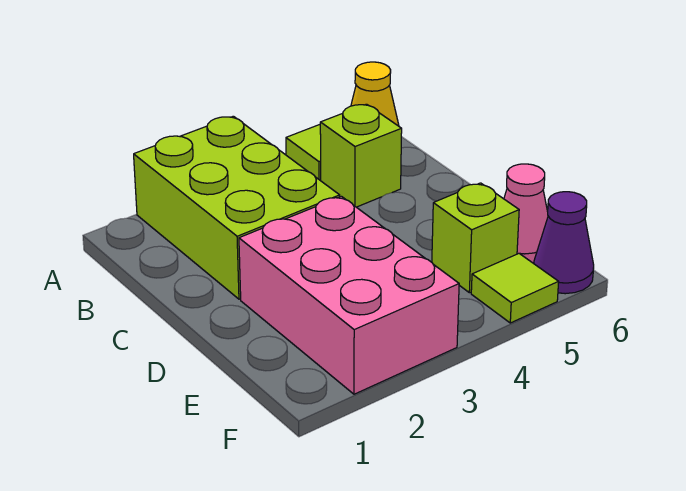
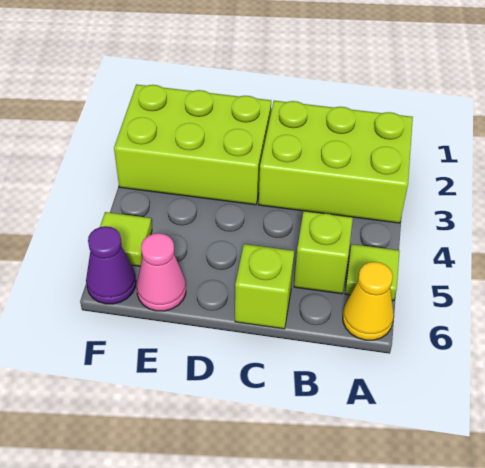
pink 2x3 brick [239,196,459,394] -> lime 2x3 brick [114,84,271,205]
lime 1x1 brick [432,183,519,293] -> lime 1x1 brick moved to [235,244,294,329]

